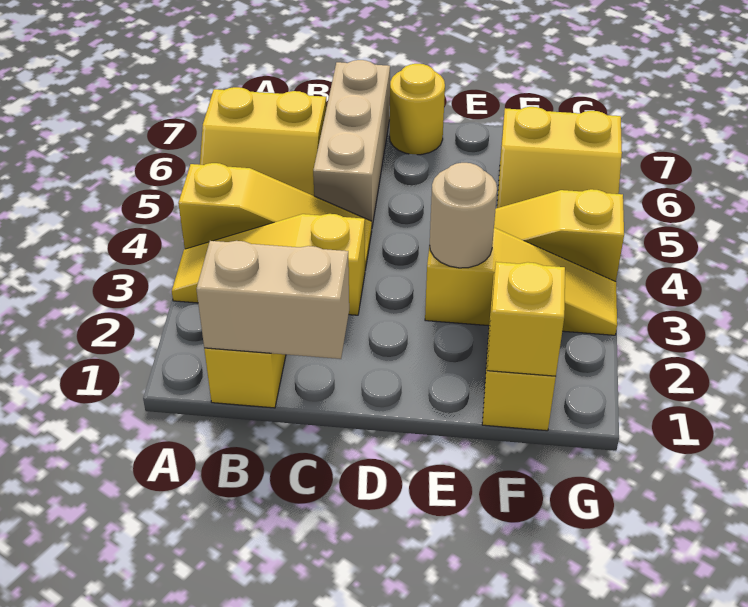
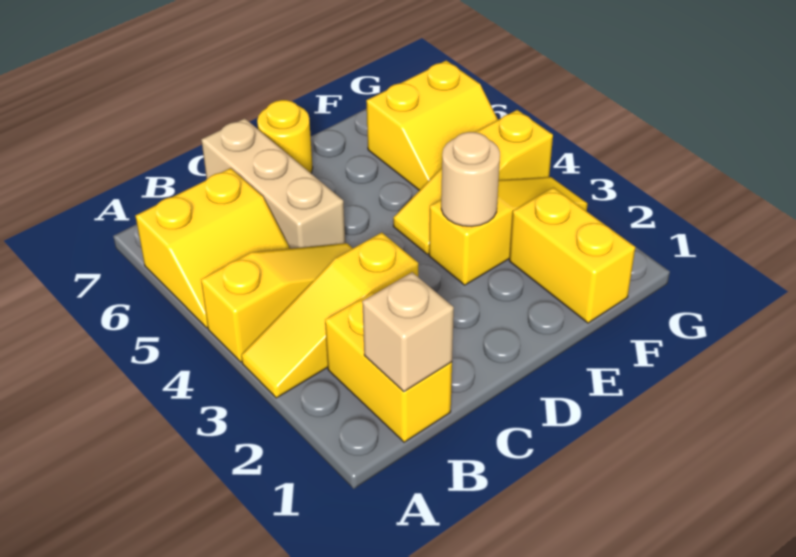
tan 1x2 brick [196,241,349,359] -> tan 1x1 brick [362,272,454,392]
yellow 1x1 brick [487,262,565,376] -> none

